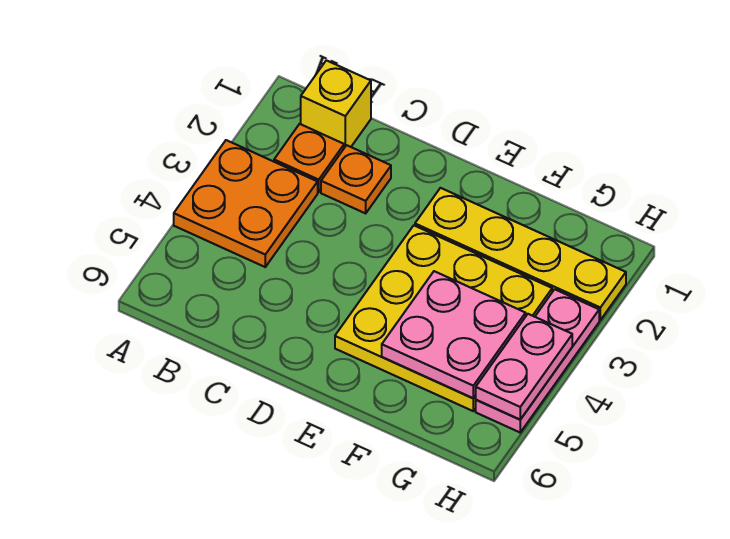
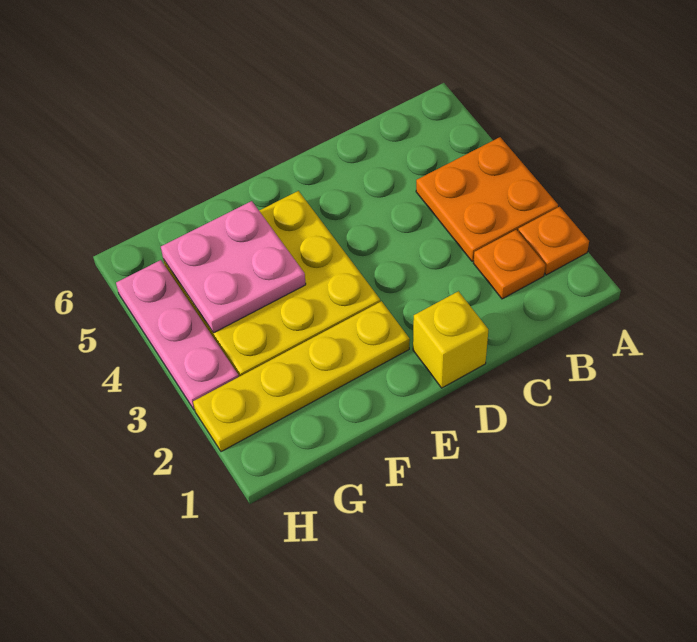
yellow 1x1 brick [301,60,371,148] -> yellow 1x1 brick moved to [413,291,488,388]
orange 1x1 plate [321,145,391,213] -> orange 1x1 plate moved to [518,207,589,275]
pink 1x2 plate [476,314,572,419] -> none

